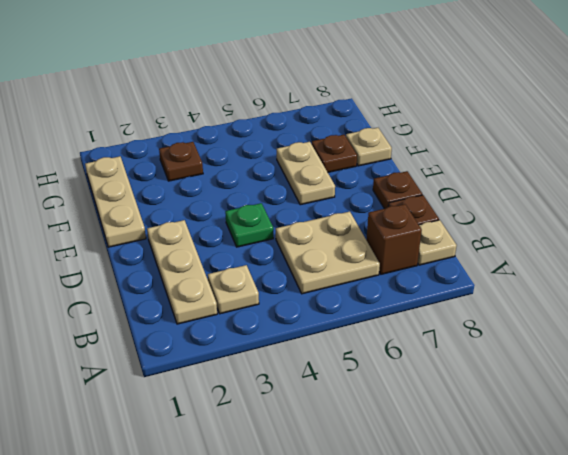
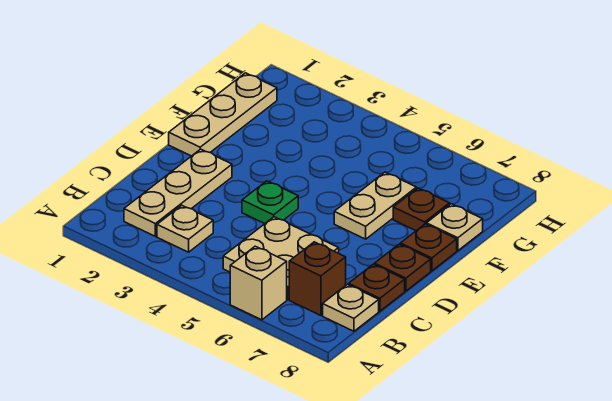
none -> tan 1x1 brick [230,246,287,320]
brown 1x1 plate [159,142,203,181] -> brown 1x1 plate moved to [400,224,457,271]

